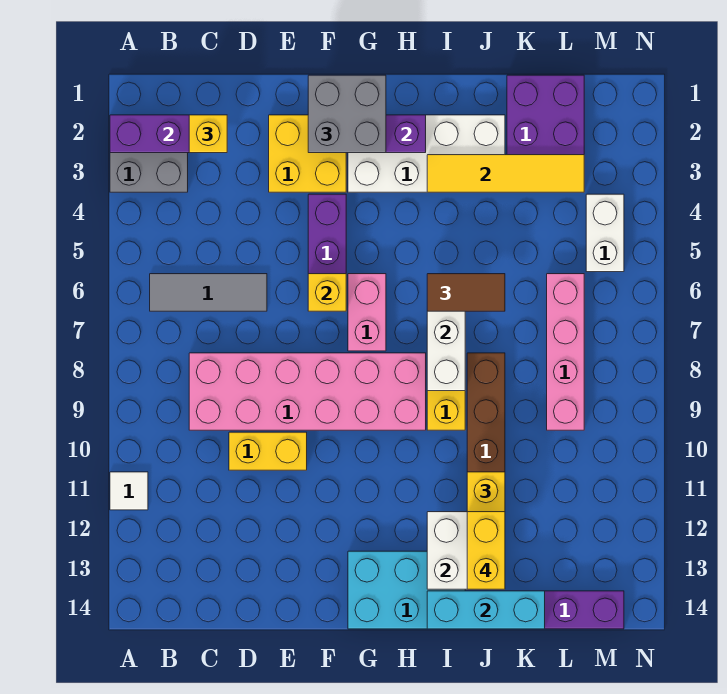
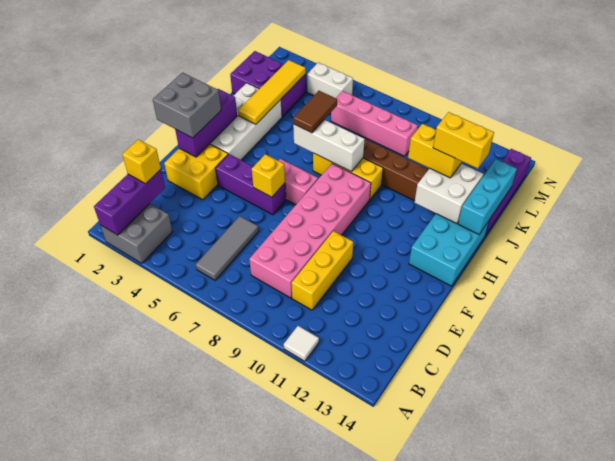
yellow 1x2 brick [229,432,307,470] -> yellow 1x3 brick [291,231,353,310]

